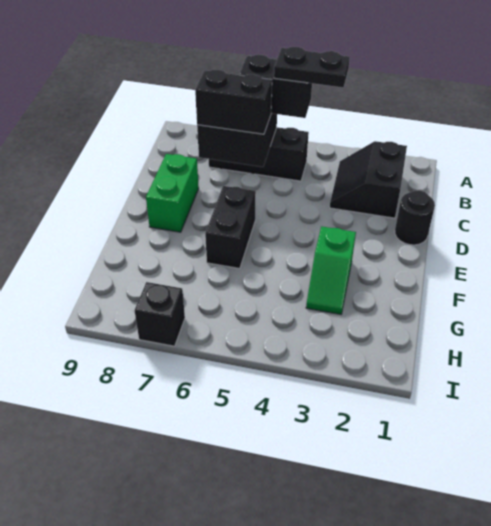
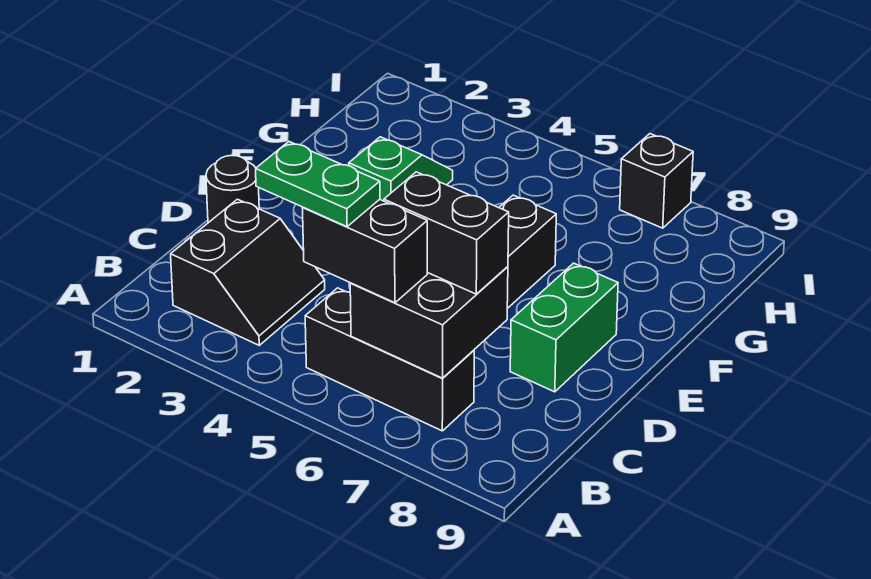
black 1x2 plate [274,47,350,87] -> green 1x2 plate [256,142,380,227]

